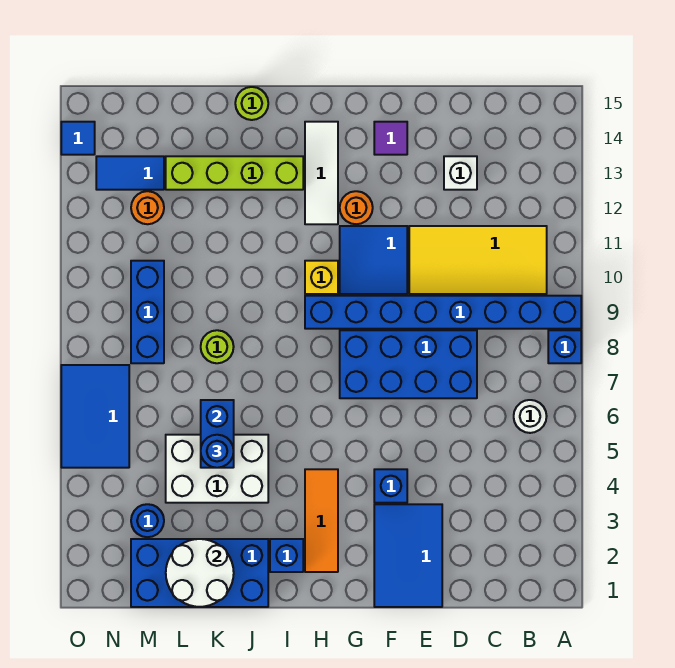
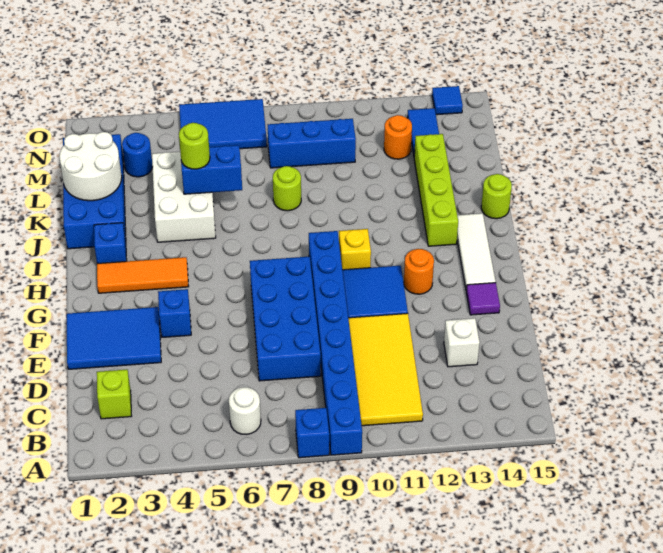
none -> lime 1x1 brick [97,370,131,419]
white 1x3 tile [305,122,338,224] -> white 1x3 tile turned to [457,213,496,289]
blue 1x1 round brick [201,435,234,468] -> lime 1x1 round brick [179,123,210,169]

